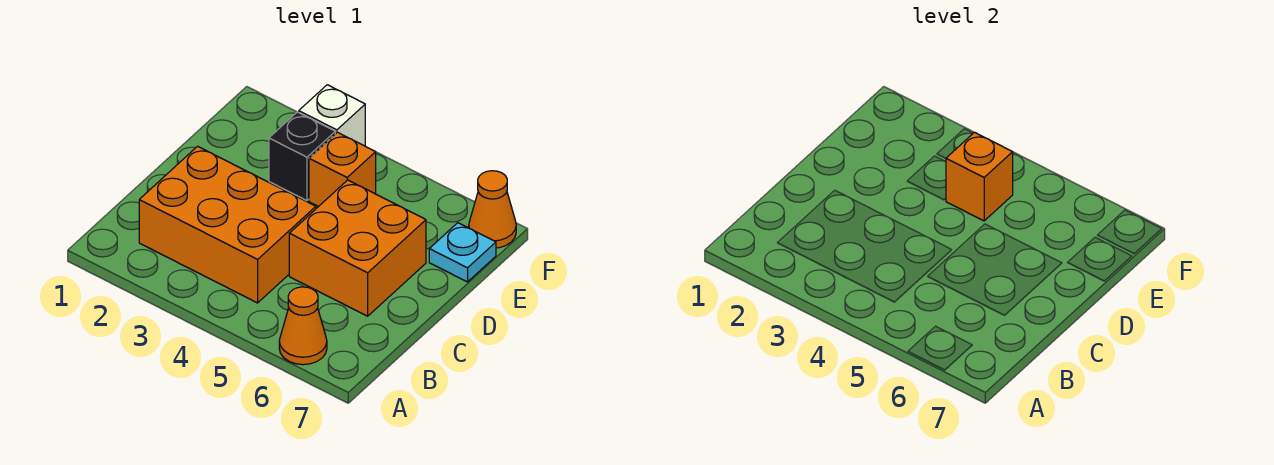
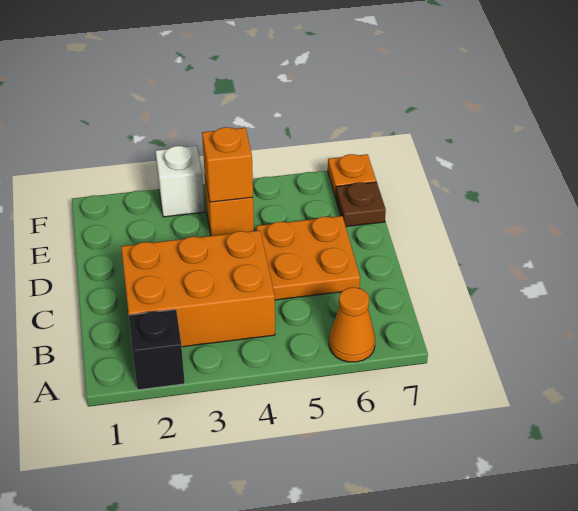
orange 2x2 brick [289,180,426,316] -> orange 2x2 plate [256,216,360,300]
black 1x1 brick [269,112,335,201] -> black 1x1 brick moved to [129,310,185,390]
cyan 1x1 plate [429,223,496,282] -> brown 1x1 plate [336,182,386,227]
orange 1x1 cone [469,171,516,248] -> orange 1x1 plate [328,154,376,197]

